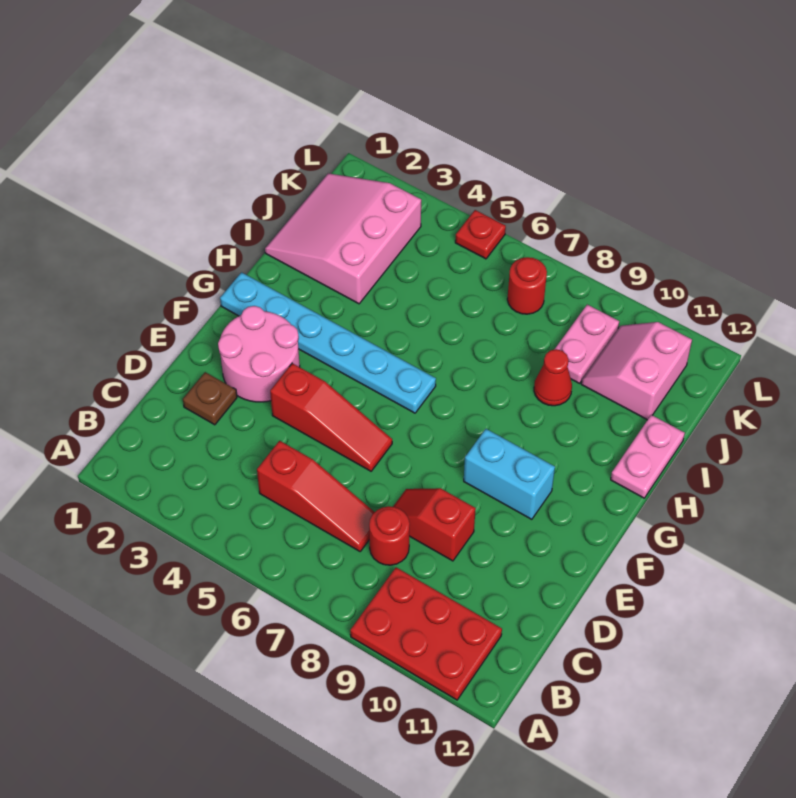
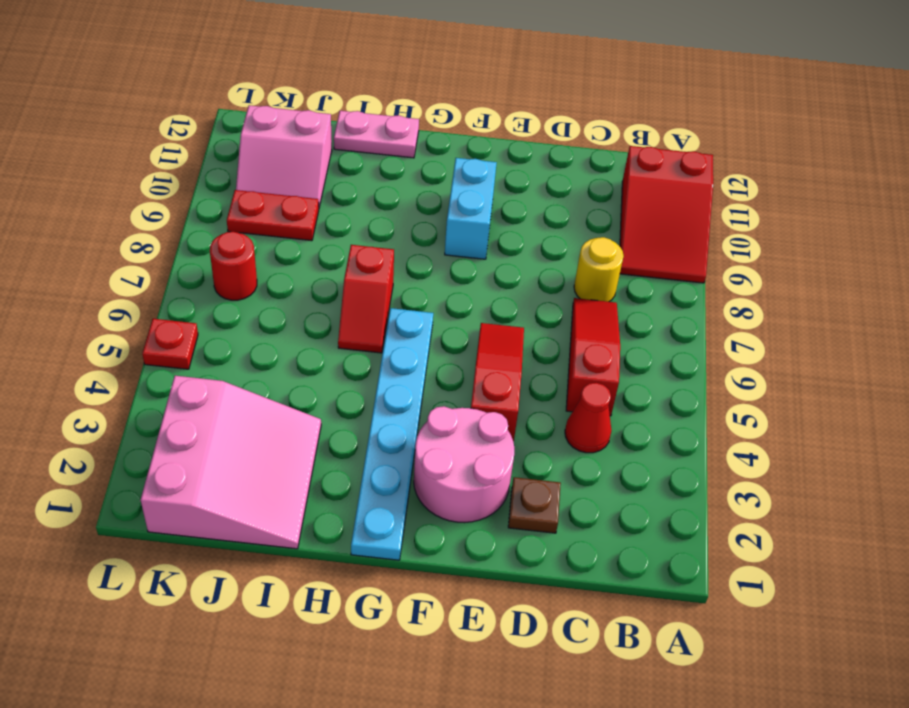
red 2x3 plate [350,568,502,700] -> red 2x3 slope [620,146,713,283]
red 1x1 round brick [369,506,410,565] -> yellow 1x1 round brick [574,237,624,302]
red 1x2 slope [393,488,476,561] -> red 1x2 slope moved to [338,245,394,353]
pink 3x3 slope [265,173,421,304] -> pink 3x3 slope turned to [141,376,321,549]
red 1x1 cone [534,349,572,406] -> red 1x1 cone moved to [565,383,611,453]
pink 1x2 plate [554,305,619,383] -> red 1x2 plate [227,190,319,241]

